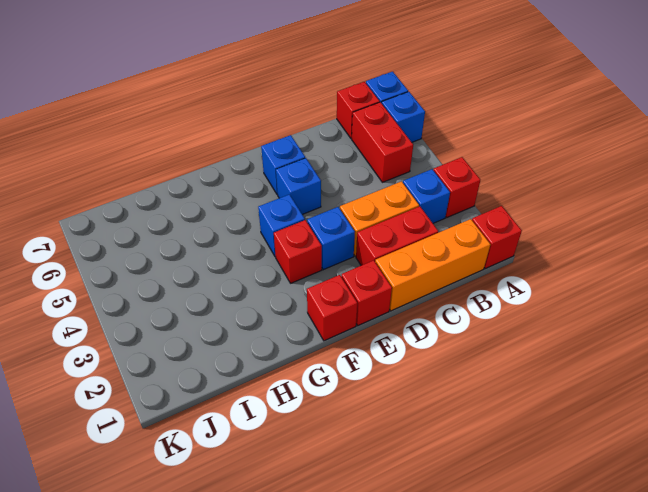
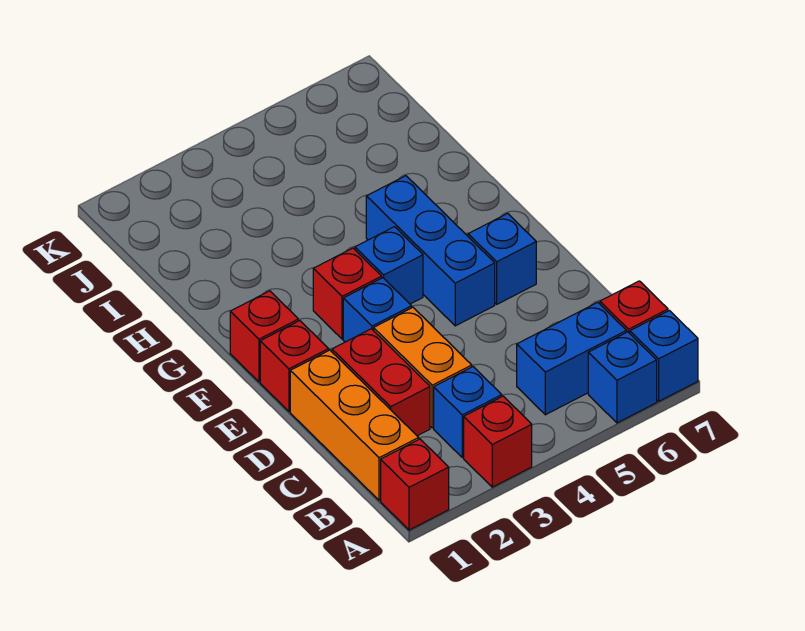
red 1x2 brick [352,102,413,182] -> blue 1x2 brick [517,302,626,415]
blue 1x1 brick [276,158,321,214] -> blue 1x3 brick [366,176,495,326]

